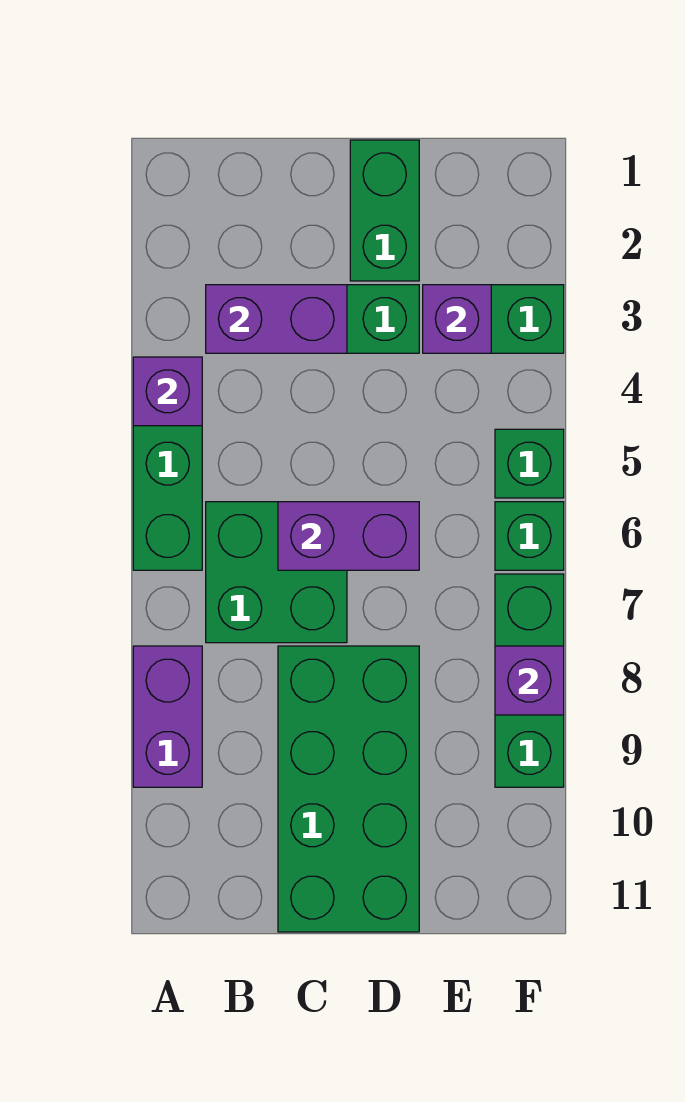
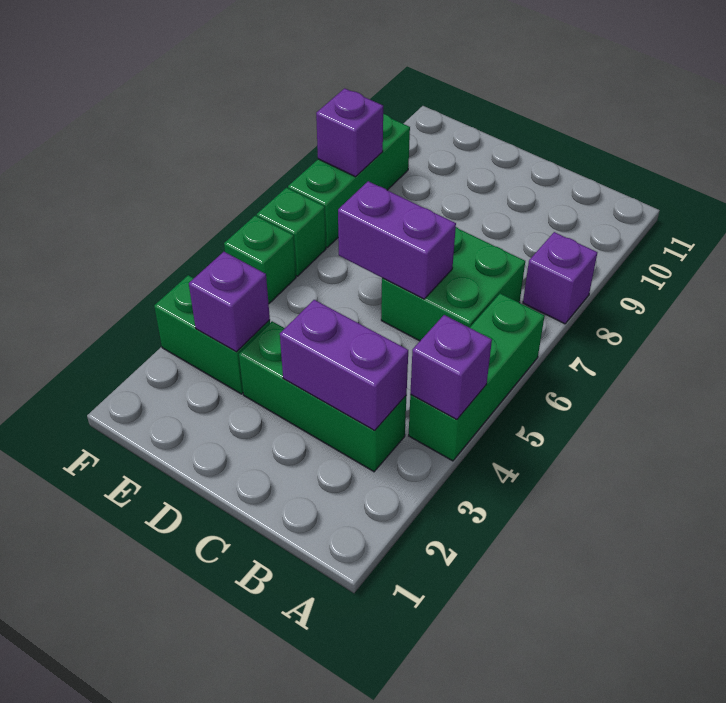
purple 1x2 brick [133,646,202,787] -> purple 1x1 brick [523,232,597,324]
green 2x4 brick [278,646,419,932] -> none
green 1x2 brick [350,140,419,281] -> none

